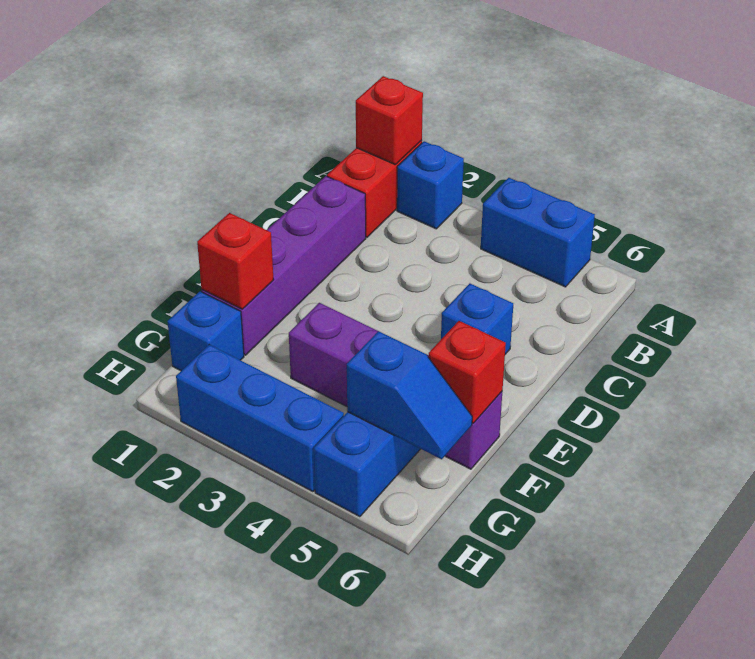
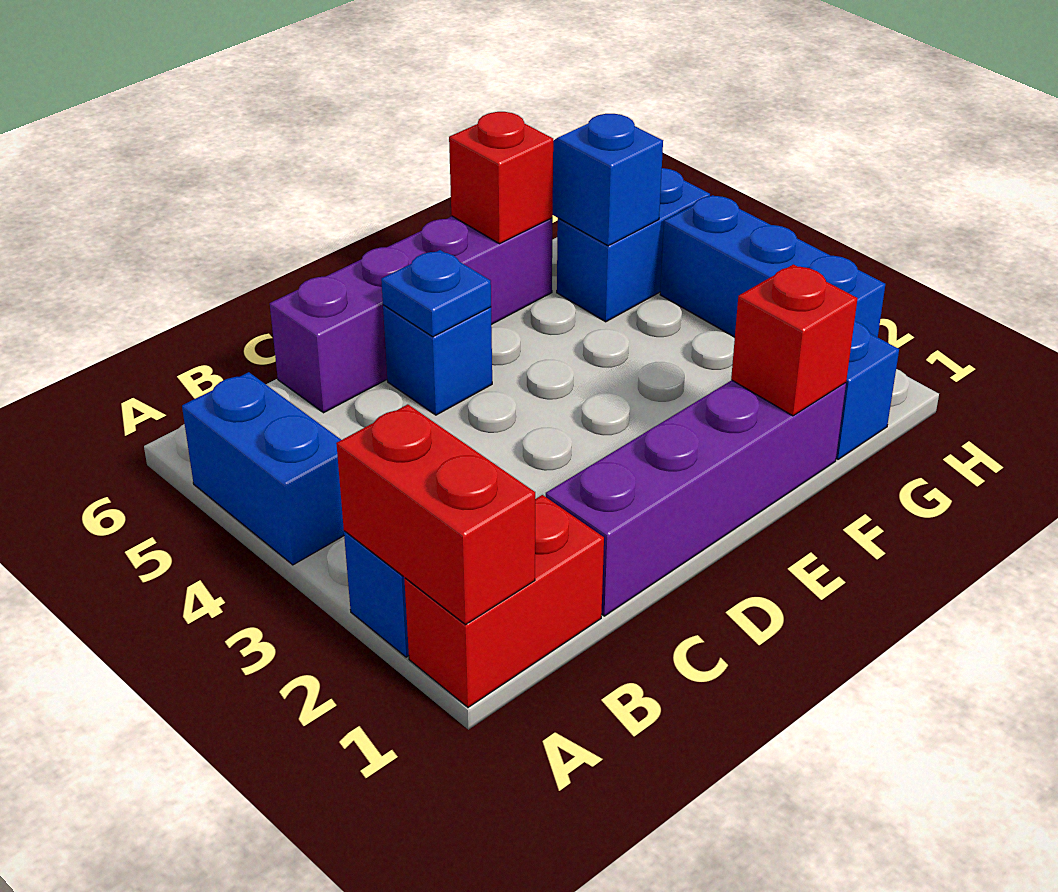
red 1x1 brick [356,76,423,164] -> red 1x2 brick [336,404,535,625]
none -> blue 1x1 plate [381,250,491,337]
purple 1x4 brick [289,303,502,469] -> purple 1x4 brick turned to [270,216,553,413]

